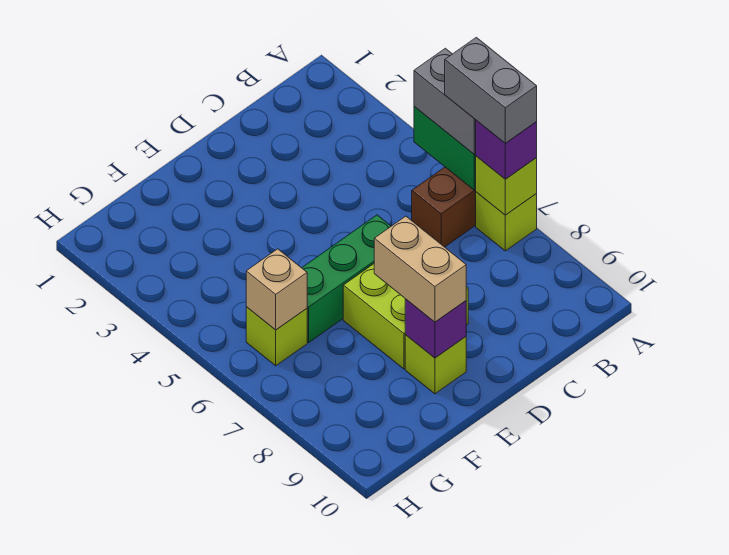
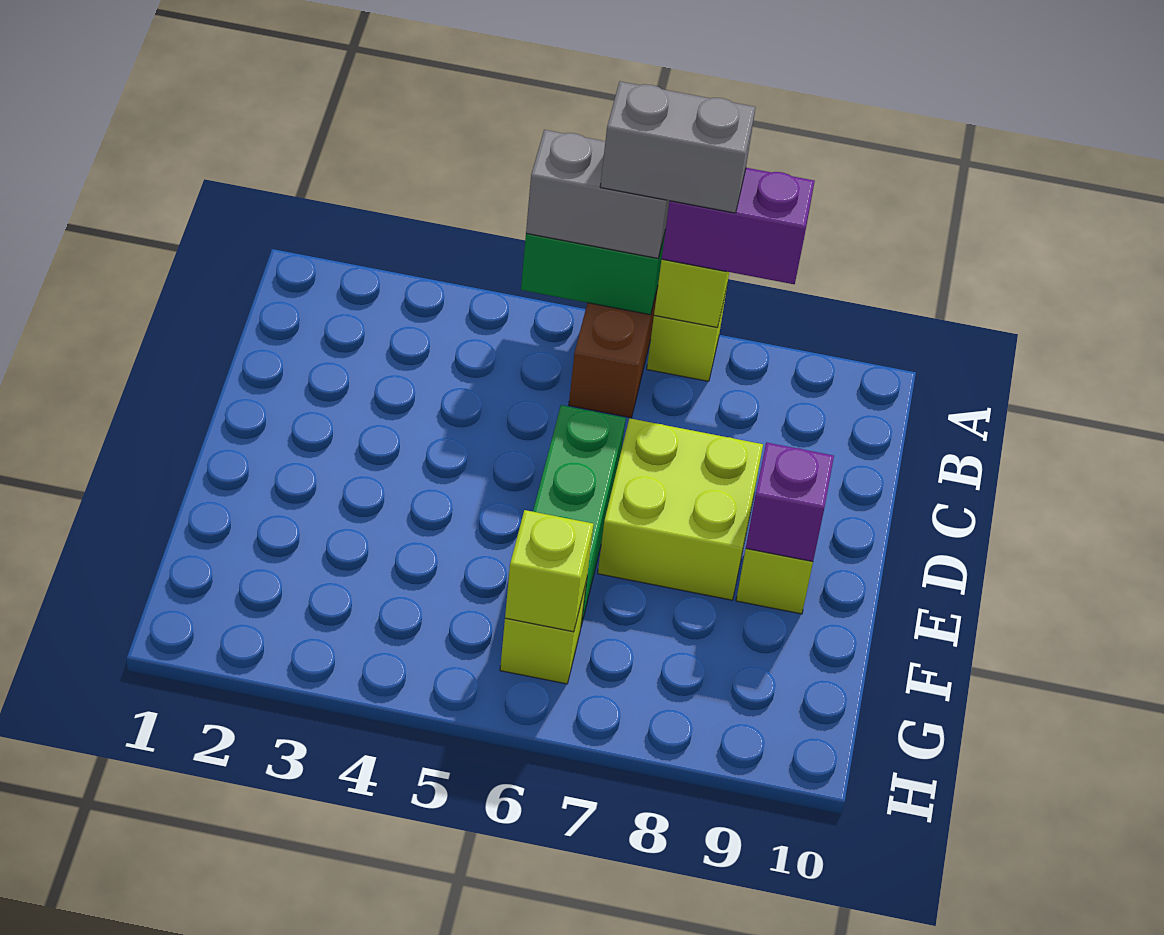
purple 1x1 brick [476,120,537,179] -> purple 1x2 brick [662,168,815,284]
tan 1x2 brick [374,216,466,322] -> none
tan 1x1 brick [246,249,307,330] -> lime 1x1 brick [505,510,594,632]

